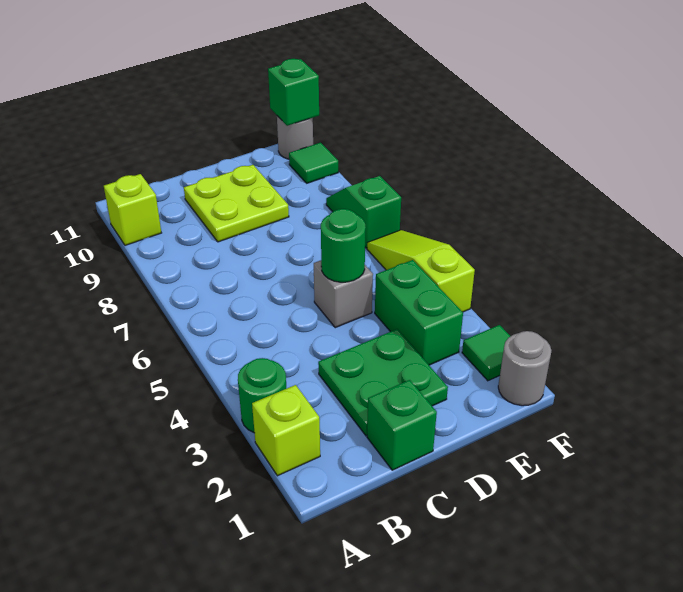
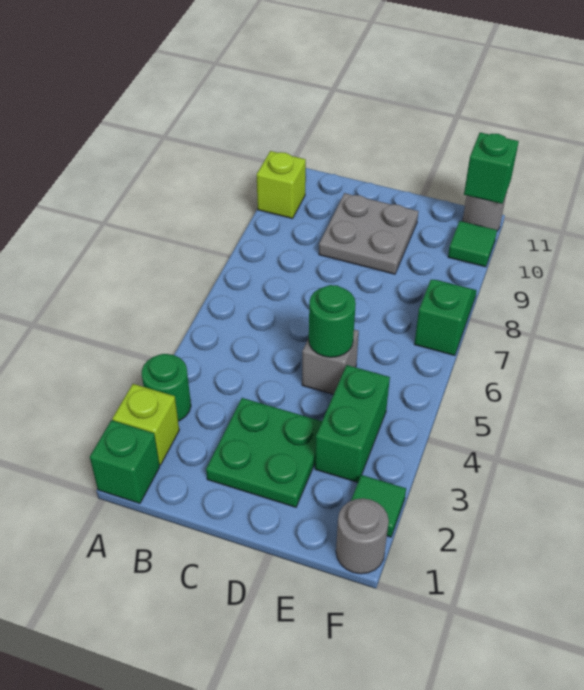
green 1x1 brick [367,380,437,470] -> green 1x1 brick moved to [90,420,160,503]
lime 2x2 plate [184,165,289,242] -> grey 2x2 plate [319,193,418,274]
lime 1x3 slope [367,230,475,312] -> none

